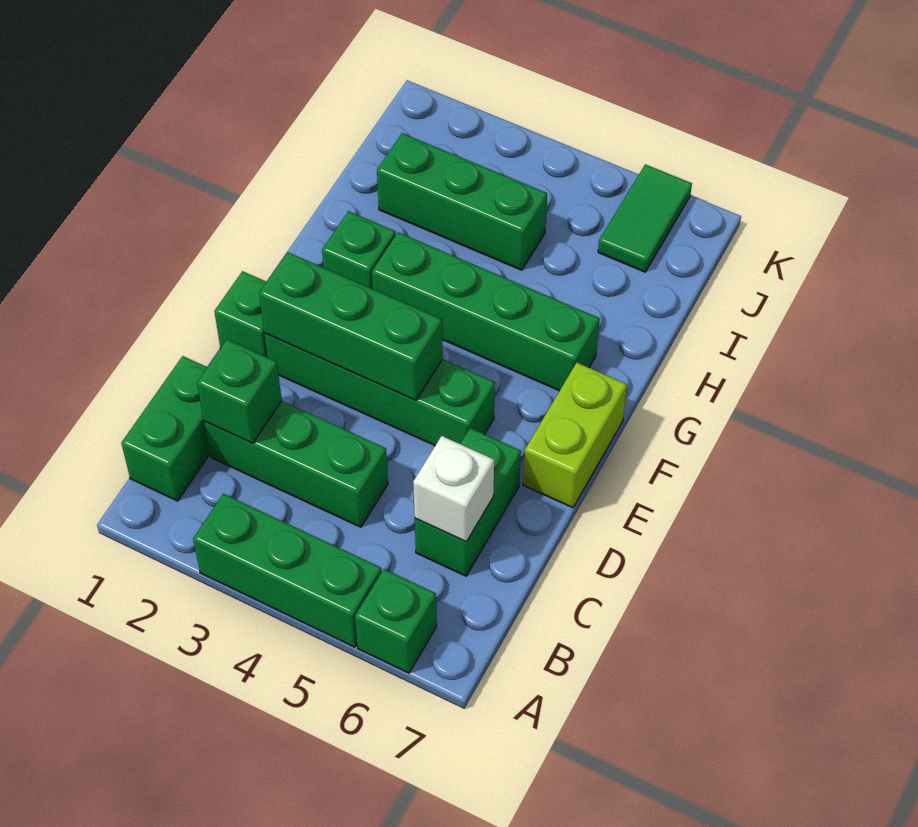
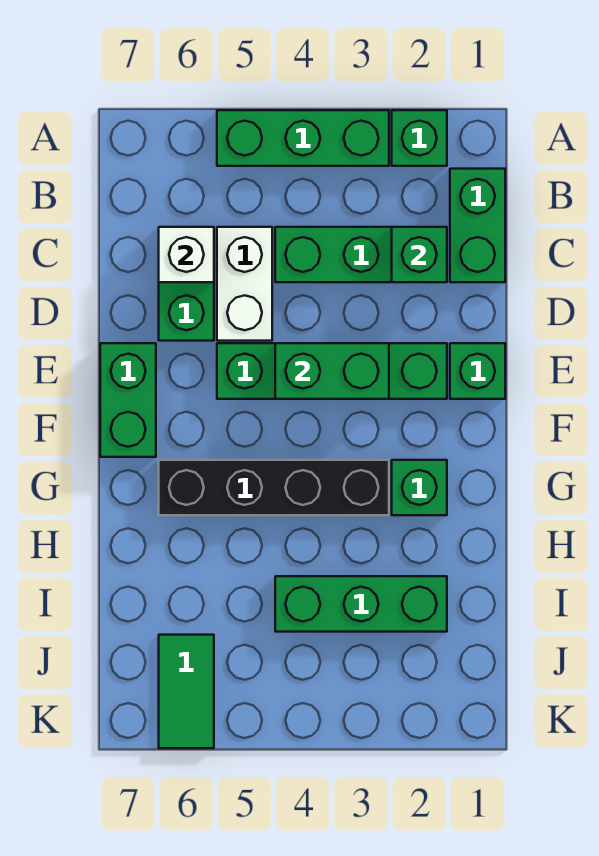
green 1x1 brick [355,569,437,673] -> green 1x1 brick moved to [392,110,447,166]
none -> white 1x2 brick [217,227,272,341]
green 1x3 brick [259,252,443,400] -> green 1x2 brick [275,343,389,399]
lime 1x2 brick [523,363,627,508] -> green 1x2 brick [100,343,156,457]
green 1x4 brick [372,232,600,391] -> black 1x4 brick [159,460,389,515]

